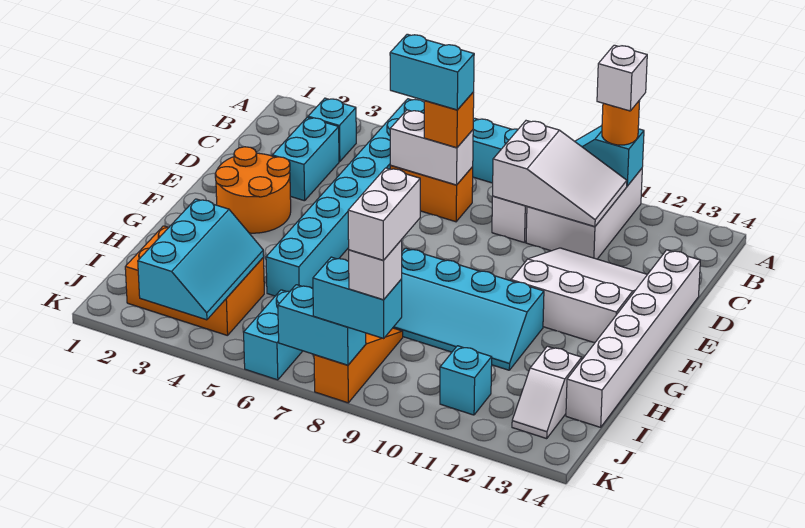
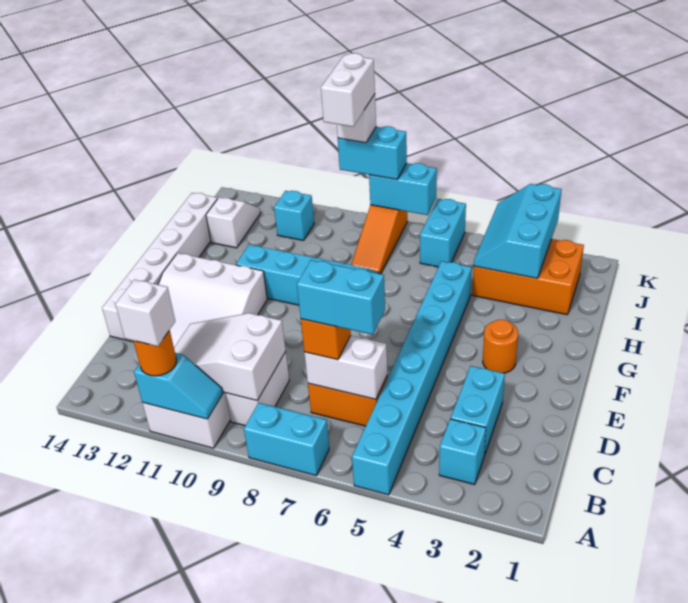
orange 2x2 round brick [215,147,291,233] -> orange 1x1 round brick [483,320,518,373]

